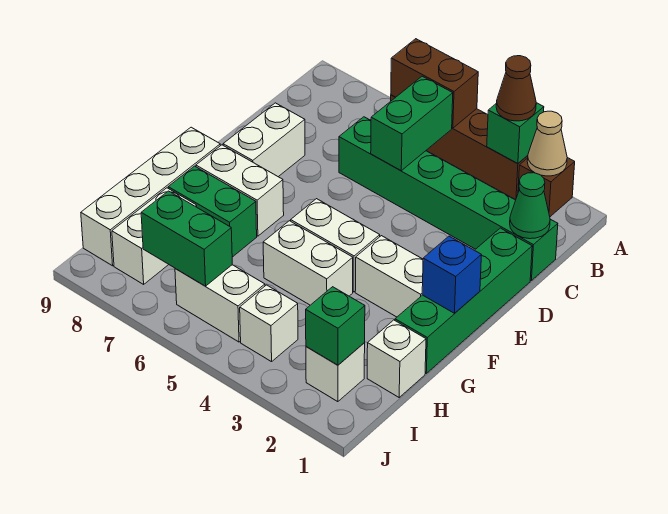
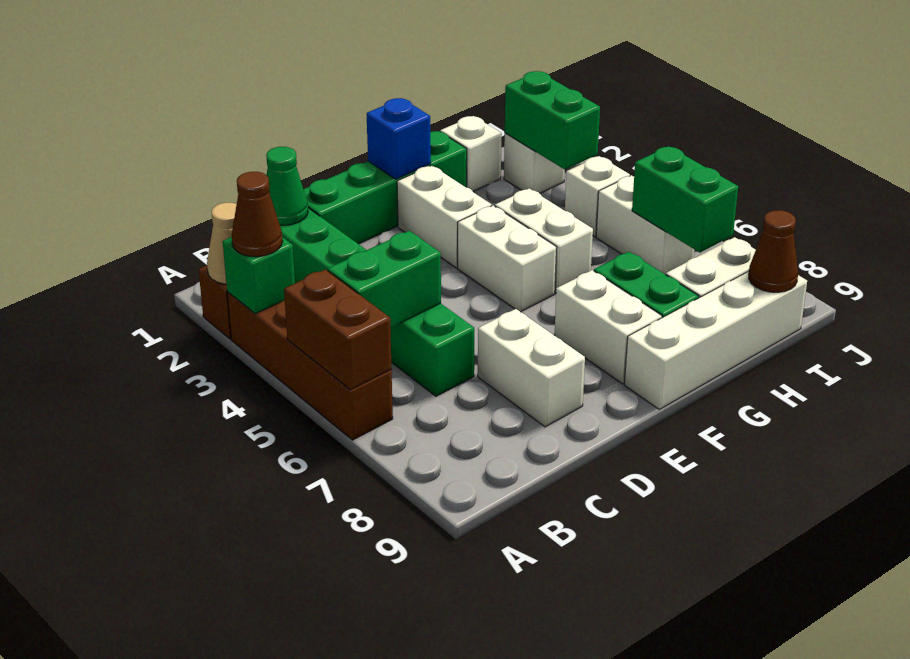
white 1x2 brick [223,103,305,177] -> white 1x2 brick turned to [478,309,585,427]
green 1x1 brick [306,287,365,365] -> green 1x2 brick [505,71,600,170]
none -> brown 1x1 cone [749,210,798,292]

